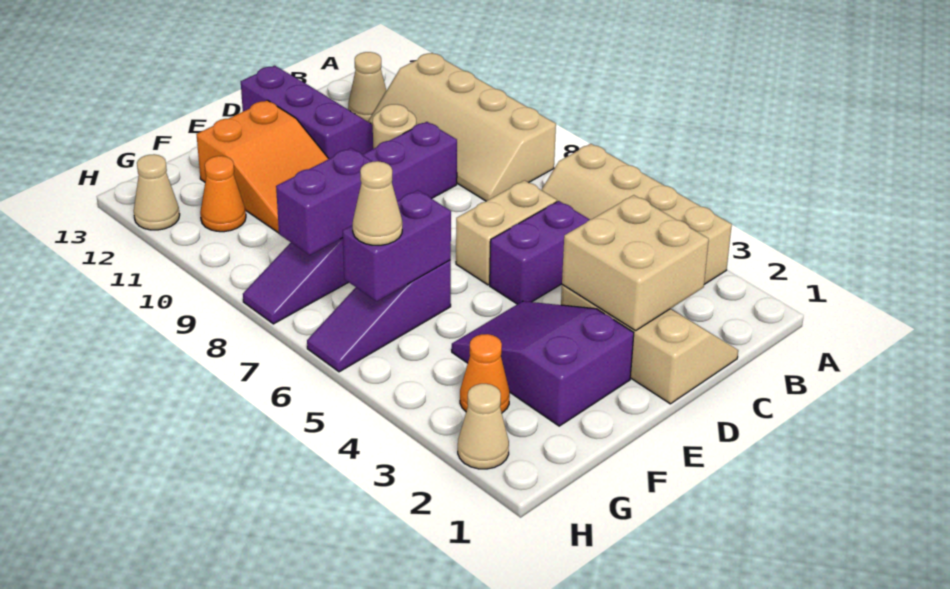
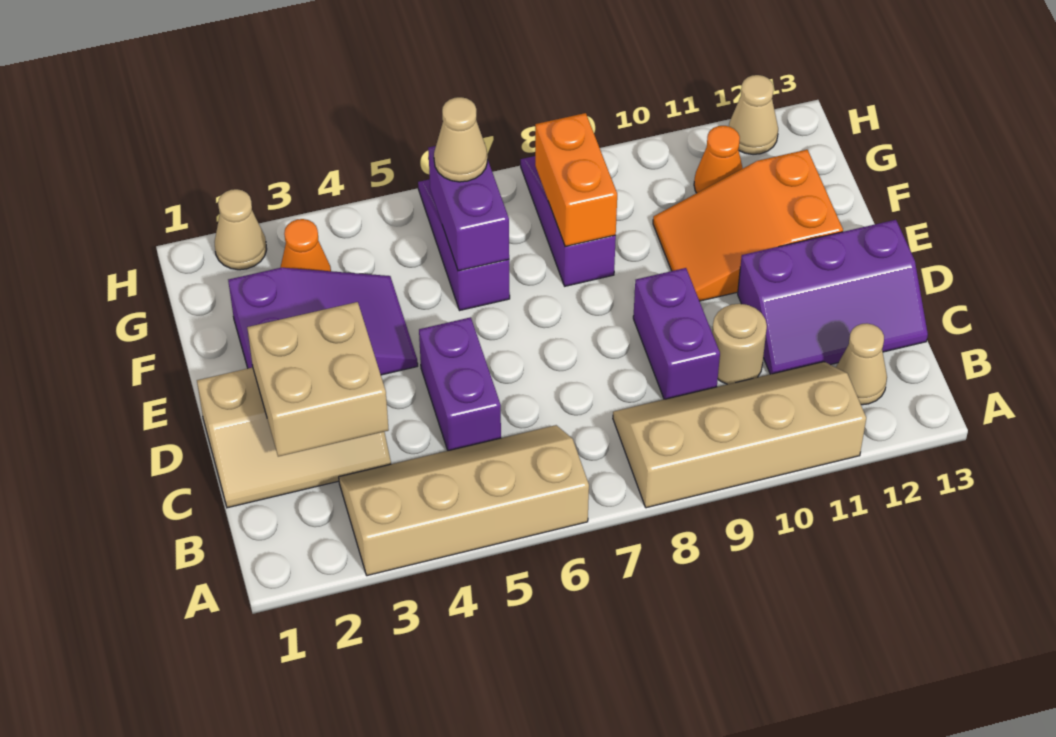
tan 1x2 brick [456,180,557,285] -> none
purple 1x2 brick [276,148,372,255] -> orange 1x2 brick [535,113,617,246]

